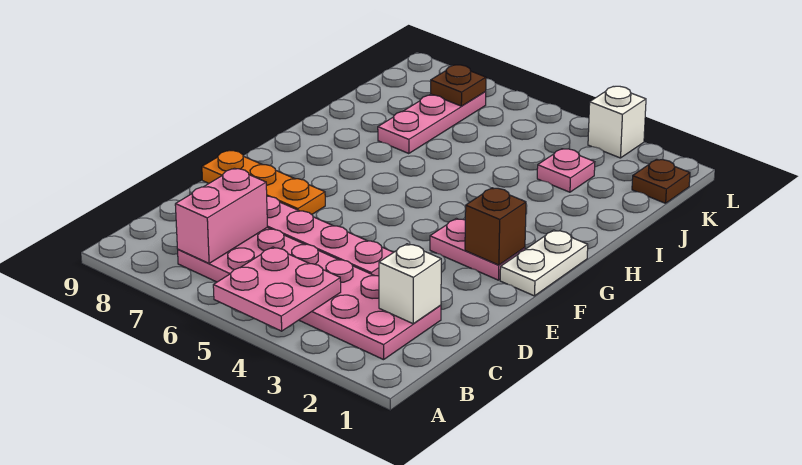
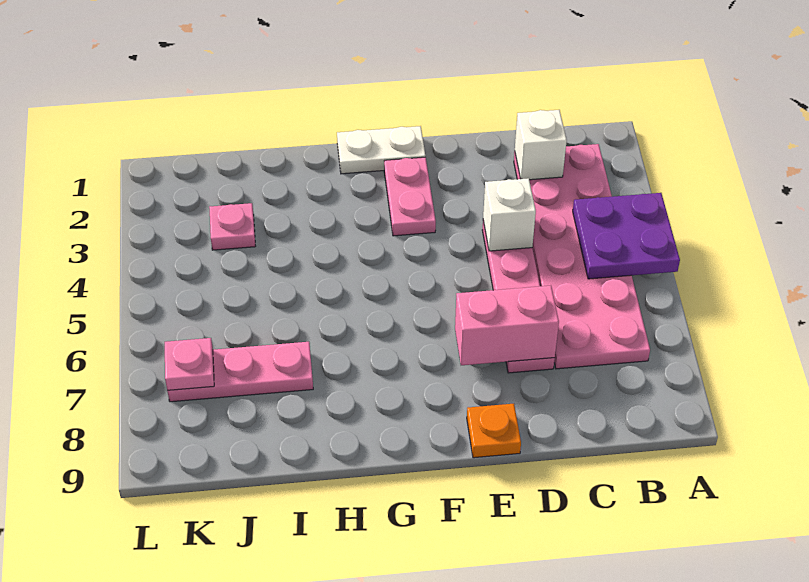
pink 2x2 plate [213,247,341,331] -> purple 2x2 plate [573,193,680,279]
pink 1x2 brick [175,168,268,263] -> pink 1x2 brick moved to [455,286,559,365]
orange 1x3 plate [202,150,325,214] -> orange 1x1 plate [467,404,521,458]
brown 1x1 brick [465,188,526,265] -> none
brown 1x1 plate [632,159,690,203] -> none
brown 1x1 plate [431,65,486,106] -> pink 1x1 plate [165,338,214,390]
white 1x1 brick [588,86,646,158] -> white 1x1 brick moved to [483,178,536,251]

